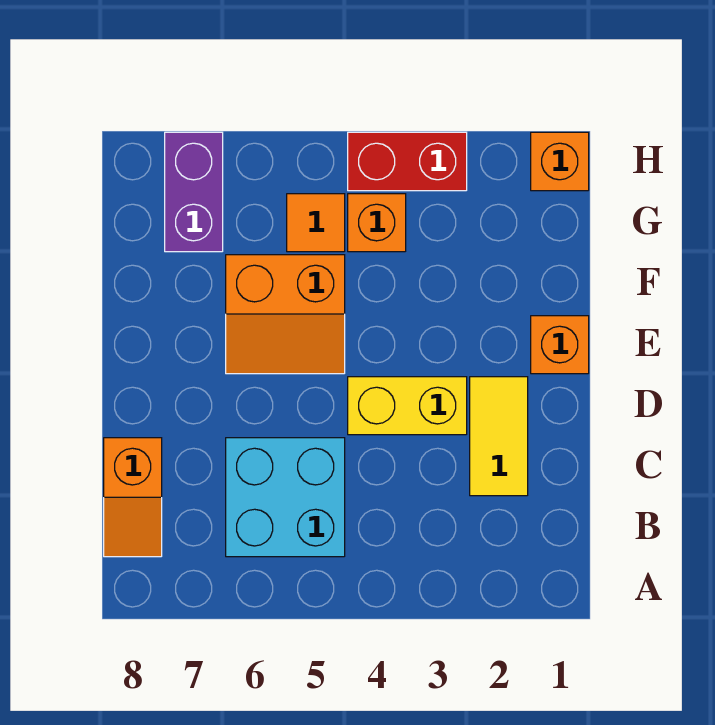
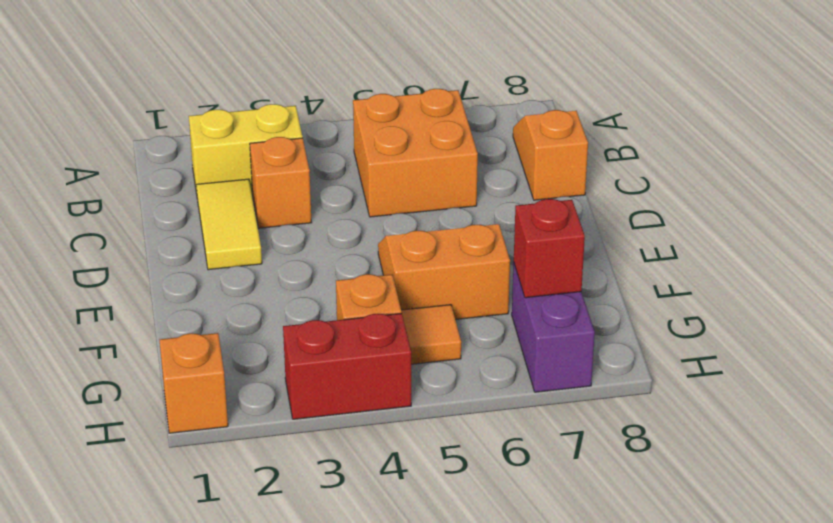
cyan 2x2 brick [226,438,345,557] -> orange 2x2 brick [353,89,478,217]
yellow 1x2 brick [348,377,467,435] -> yellow 1x2 brick moved to [189,104,303,194]
orange 1x1 brick [531,316,589,374] -> orange 1x1 brick moved to [250,137,312,228]
none -> red 1x1 brick [514,199,585,298]

